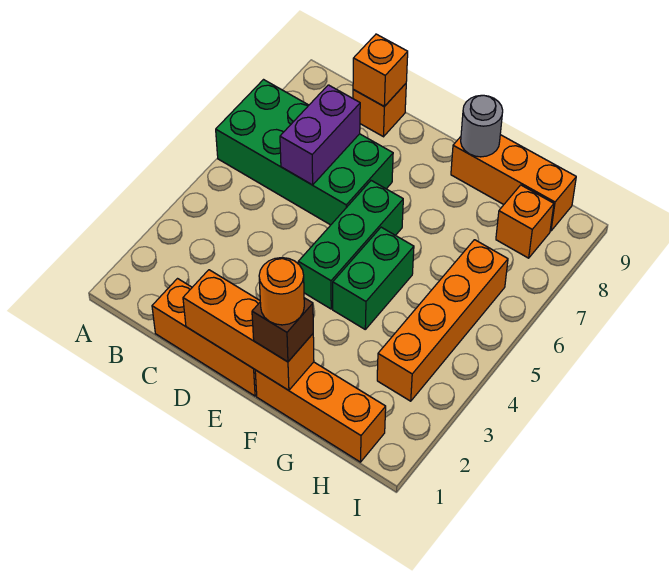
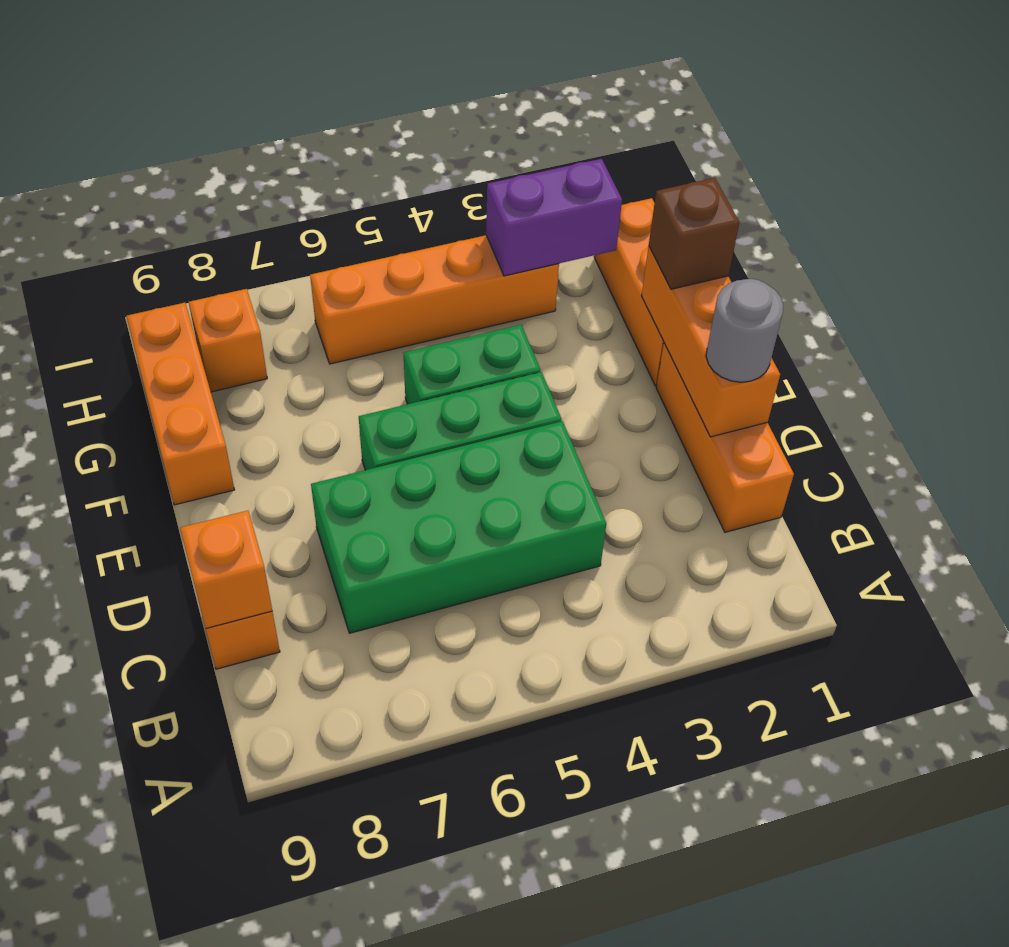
green 2x4 brick [216,80,393,225] -> green 2x4 brick turned to [311,421,606,633]
purple 1x2 brick [280,85,360,185] -> purple 1x2 brick moved to [486,159,622,276]
orange 1x1 round brick [259,258,304,325] -> none
grey 1x1 round brick [461,95,503,157] -> grey 1x1 round brick moved to [706,279,783,382]

